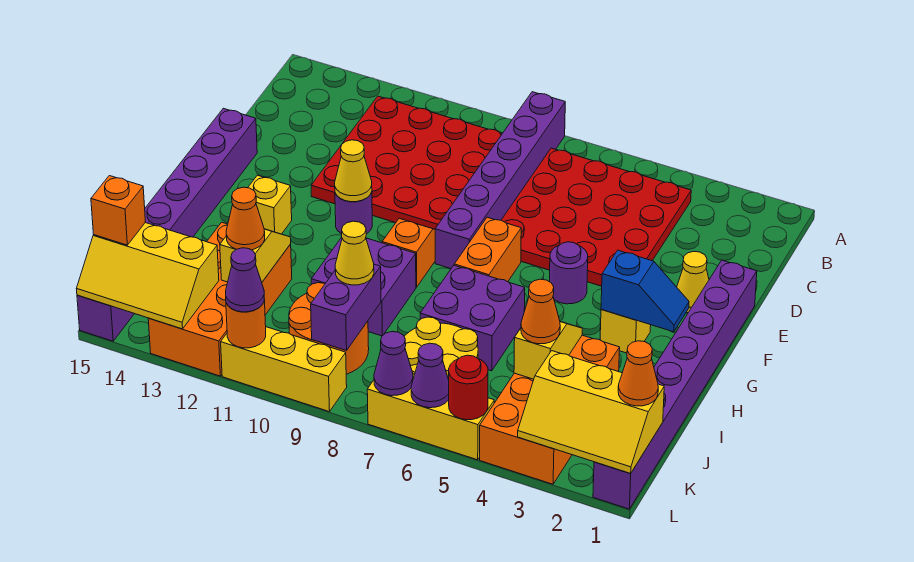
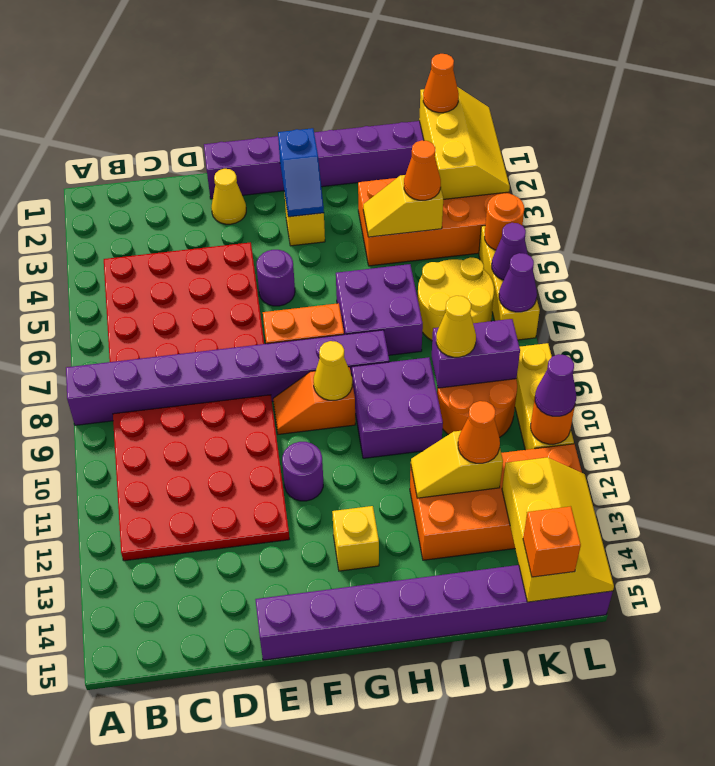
purple 1x6 brick [435,92,565,269] -> purple 1x8 brick [66,330,389,425]
yellow 1x1 cone [335,140,372,202] -> yellow 1x1 cone moved to [314,341,352,400]
blue 1x2 slope [601,250,689,332] -> blue 1x2 slope turned to [278,128,324,217]
red 1x1 round brick [449,355,488,420] -> orange 1x1 round brick [485,193,524,250]

